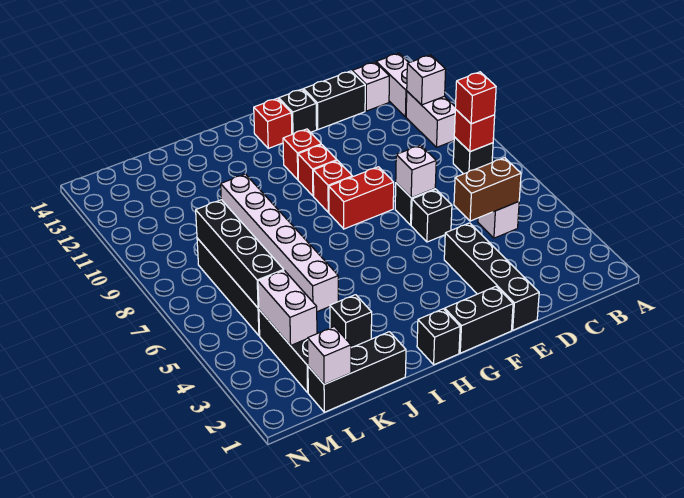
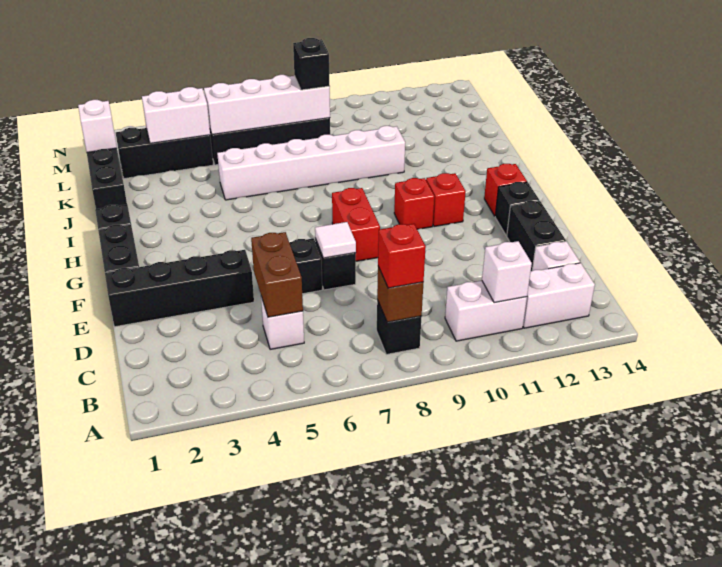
red 1x1 brick [454,109,495,152] -> brown 1x1 brick [377,267,423,322]
white 1x1 brick [396,145,436,198] -> white 1x1 tile [315,222,356,258]
red 1x1 brick [313,161,352,212] -> none
black 1x1 brick [330,295,372,348] -> black 1x1 brick moved to [293,38,330,90]
black 1x4 brick [196,200,284,308] -> white 1x4 brick [204,75,330,135]

